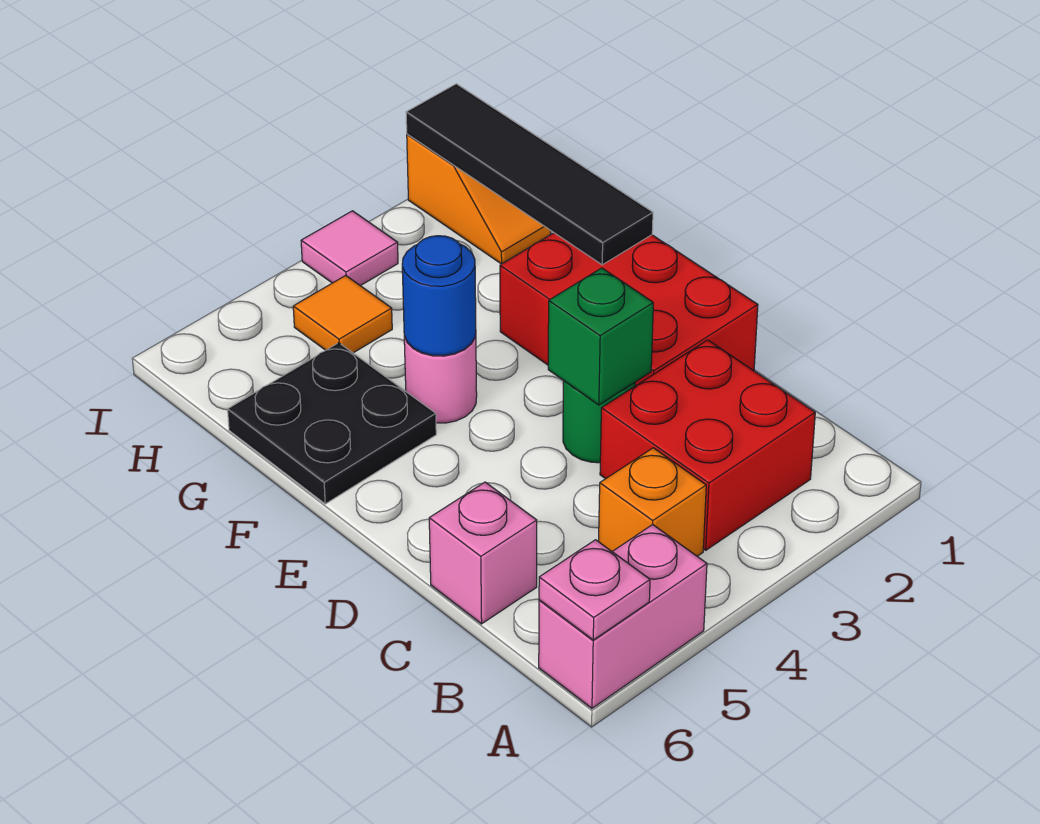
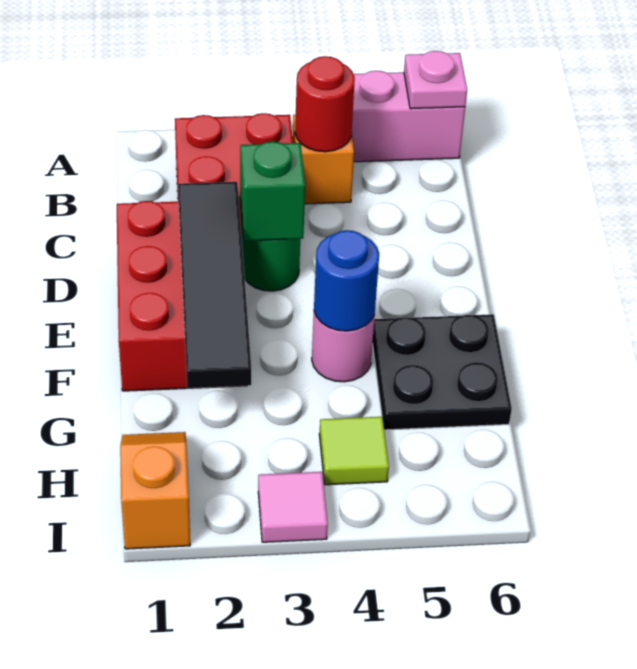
none -> red 1x1 round brick [295,56,355,152]
pink 1x1 brick [429,482,537,624] -> none
black 1x4 tile [406,84,653,265] -> black 1x4 tile moved to [178,182,251,388]
orange 1x1 tile [293,275,392,353] -> lime 1x1 tile [319,417,389,485]

